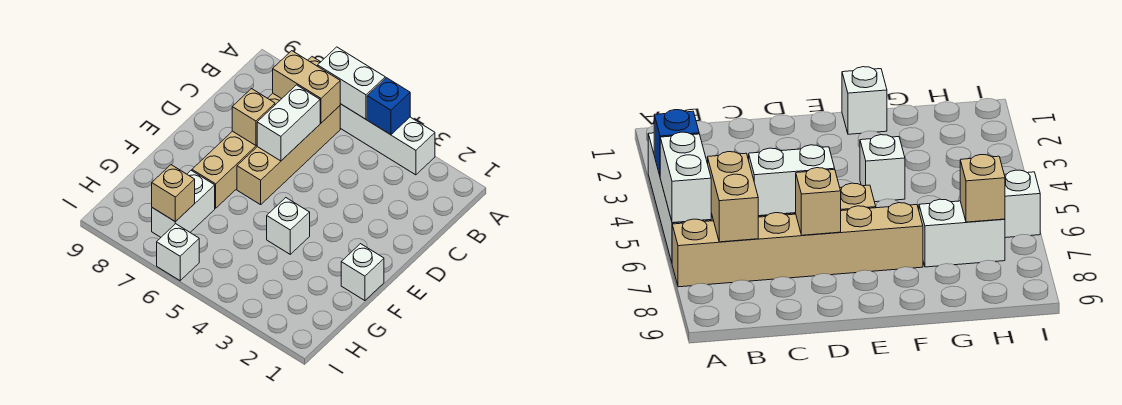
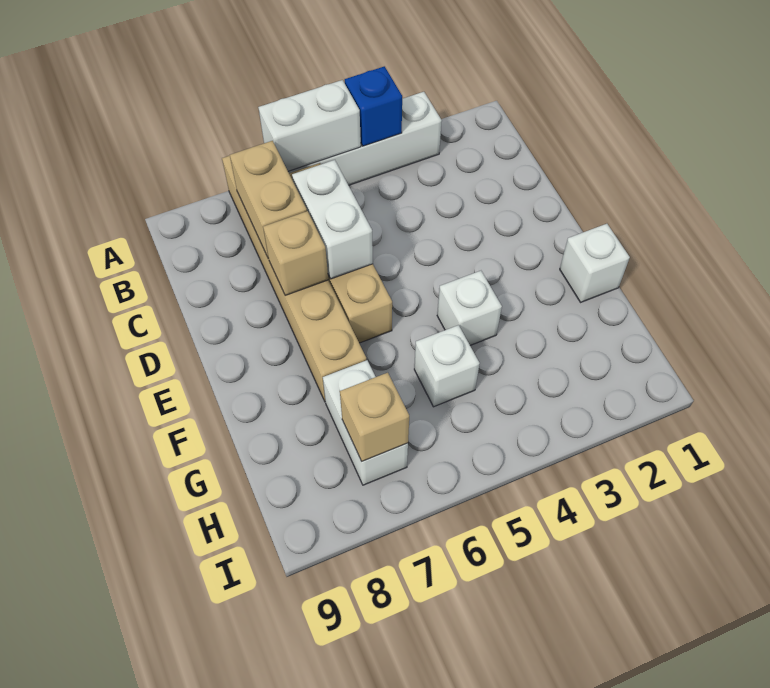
tan 1x2 brick [273,51,340,123] -> tan 1x2 brick turned to [230,141,307,257]
white 1x1 brick [157,224,199,281] -> white 1x1 brick moved to [414,325,480,407]

